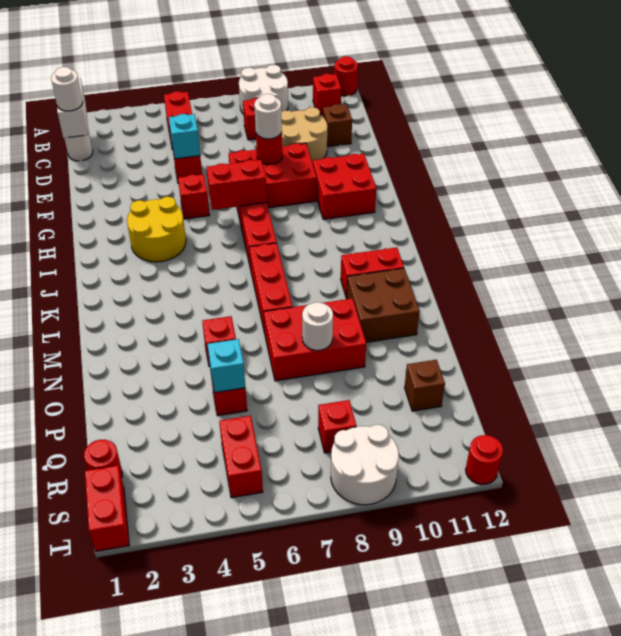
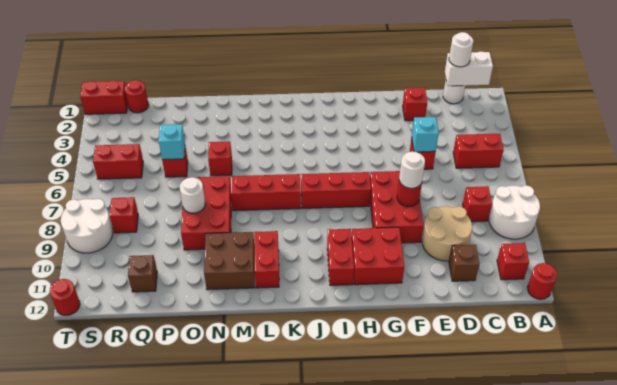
red 1x1 brick [178,174,210,219] -> red 1x1 brick moved to [403,87,427,121]
yellow 2x2 round brick [127,197,186,262] -> none
red 1x2 brick [206,160,267,210] -> red 1x2 brick moved to [327,229,354,285]

